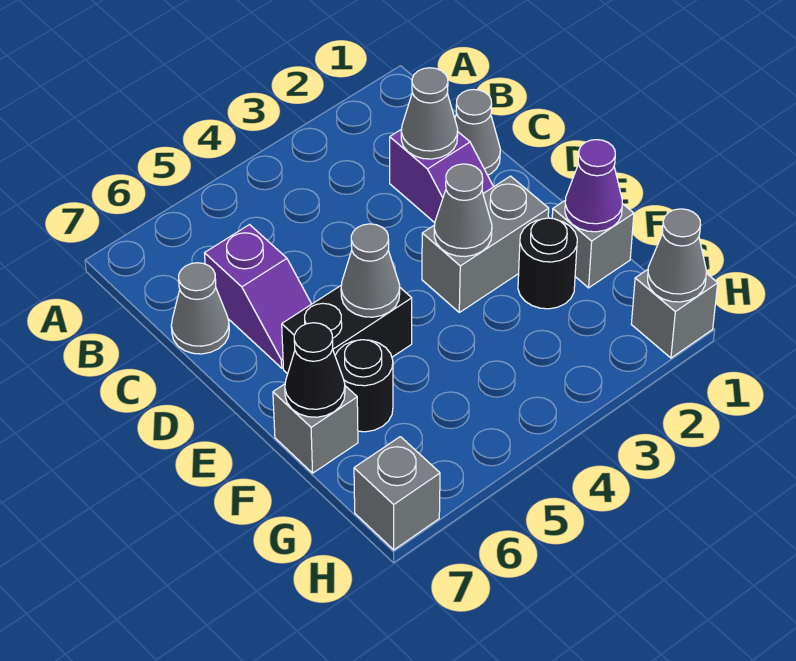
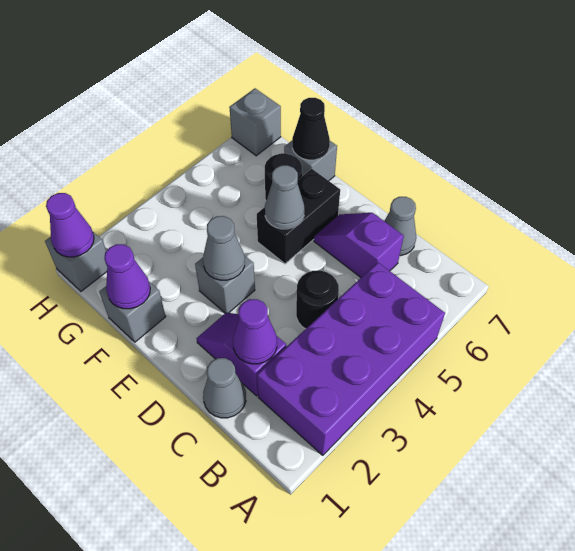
none -> purple 2x4 brick [257,263,445,455]
grey 1x1 cone [401,68,458,159] -> purple 1x1 cone [233,299,277,364]
grey 1x2 brick [422,176,549,312] -> grey 1x1 brick [195,256,255,313]
black 1x1 round brick [518,218,577,309] -> black 1x1 round brick moved to [296,270,339,329]
grey 1x1 cone [648,209,706,302] -> purple 1x1 cone [46,193,94,257]

